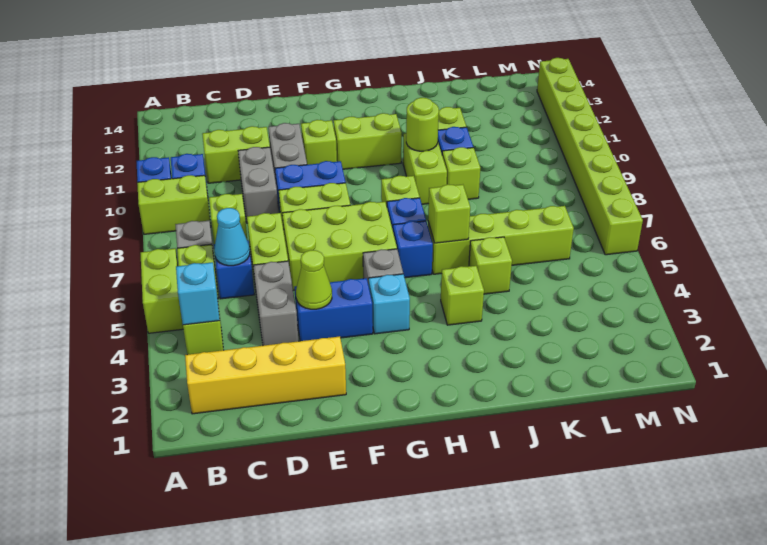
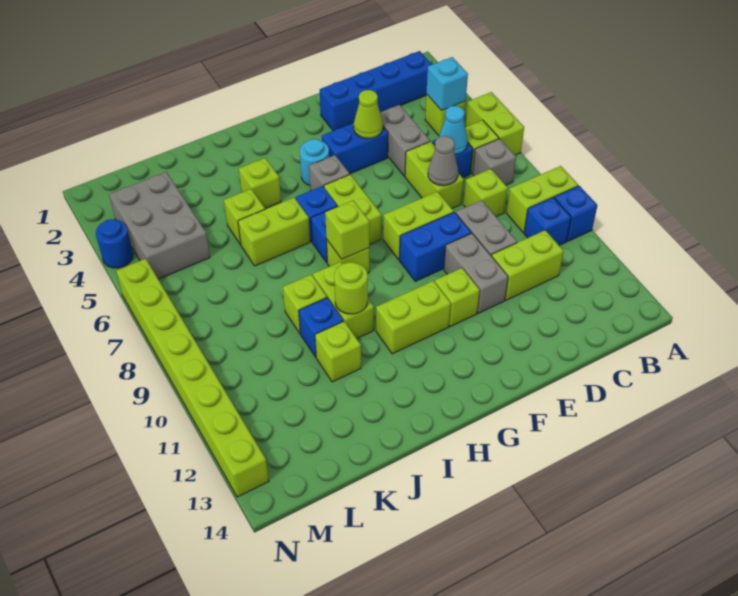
yellow 1x4 brick [185,336,346,414] -> blue 1x4 brick [320,51,432,131]
none -> grey 1x1 cone [428,136,458,186]
lime 2x3 brick [282,202,397,290] -> lime 1x2 brick [324,175,381,245]
cyan 1x1 brick [369,274,410,334] -> cyan 1x1 round brick [300,139,329,186]
lime 1x4 brick [428,206,574,274] -> lime 1x2 brick [238,198,310,266]
lime 1x1 brick [428,184,470,243] -> lime 1x1 brick moved to [325,200,369,259]
none -> grey 2x3 brick [109,172,210,279]
none -> blue 1x1 round brick [96,219,133,268]

